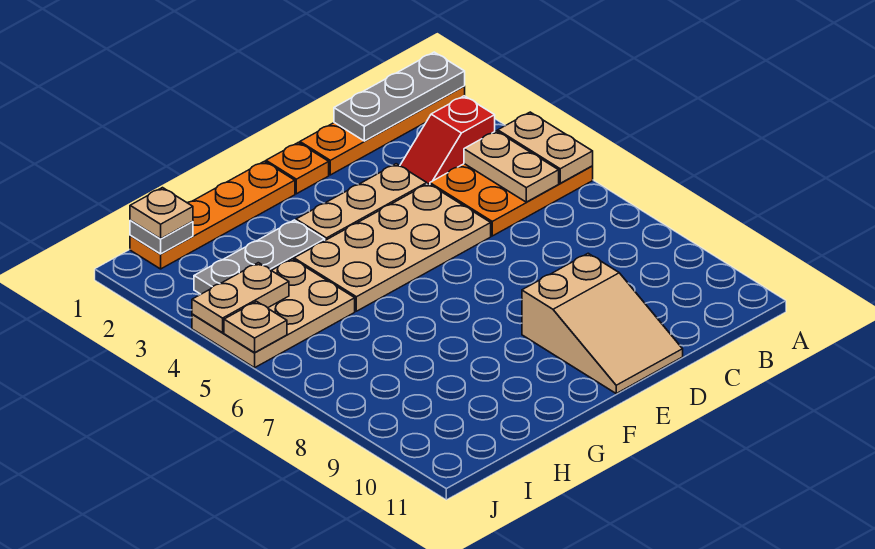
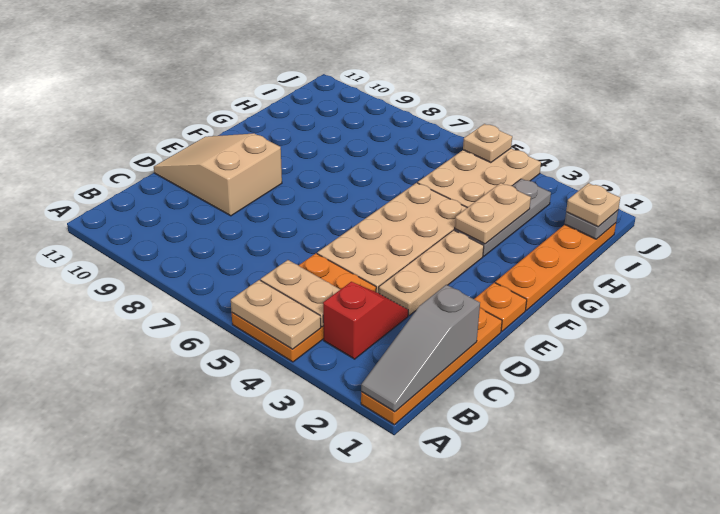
grey 1x3 plate [334,52,465,141] -> grey 1x3 slope [361,285,480,412]
tan 1x2 plate [192,263,289,333] -> tan 1x2 plate moved to [455,183,531,244]

